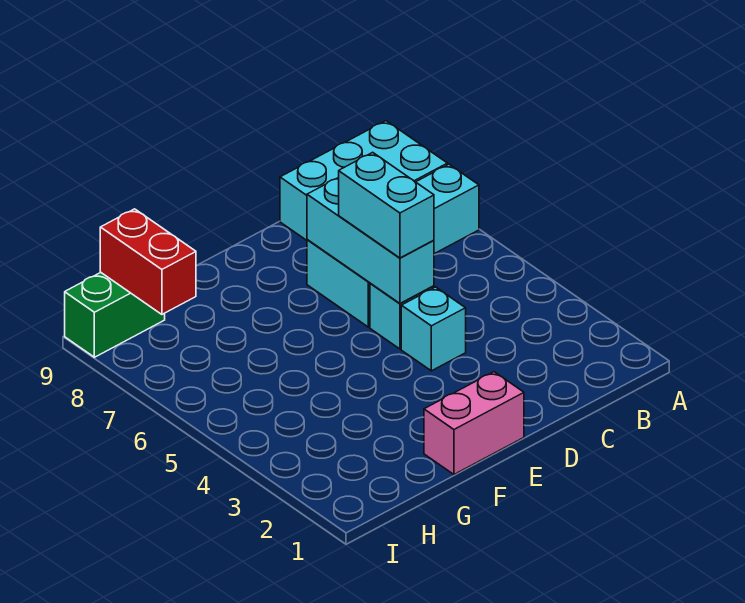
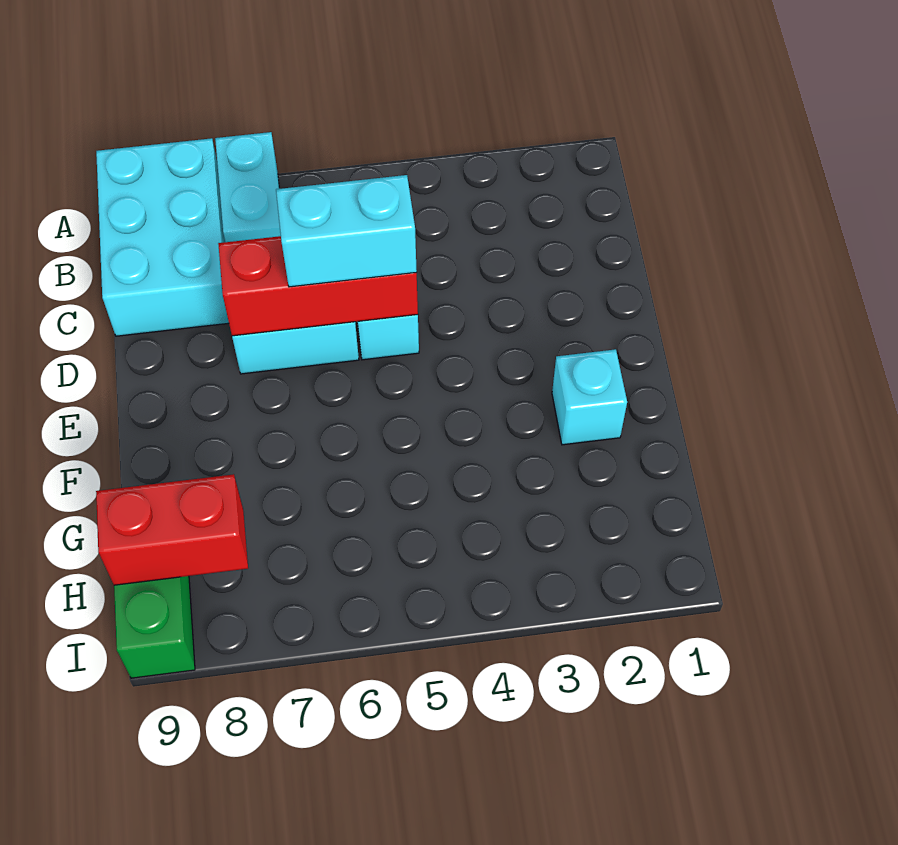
cyan 1x1 brick [401,287,466,371] -> cyan 1x1 brick moved to [552,349,627,445]
cyan 1x3 brick [307,177,434,303] -> red 1x3 brick [218,236,418,336]
pink 1x2 brick [424,372,524,474] -> none

